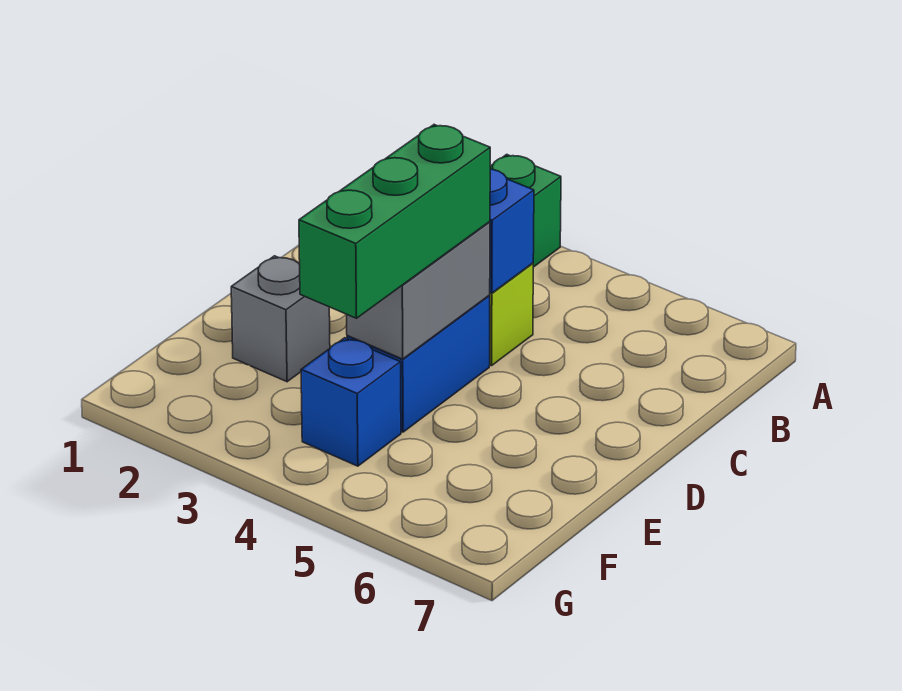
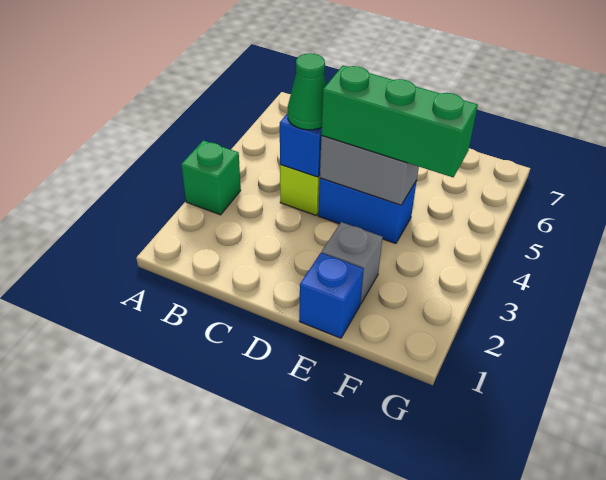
none -> green 1x1 cone [288,53,326,130]
blue 1x1 brick [301,338,401,466] -> blue 1x1 brick moved to [299,253,364,338]

